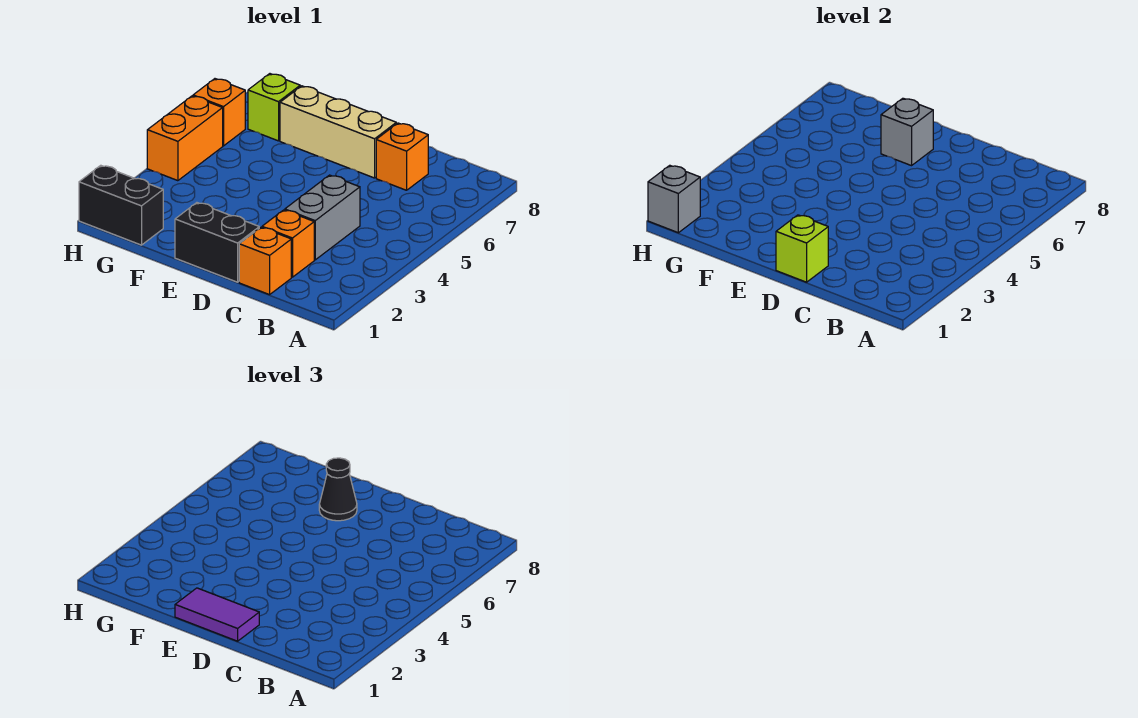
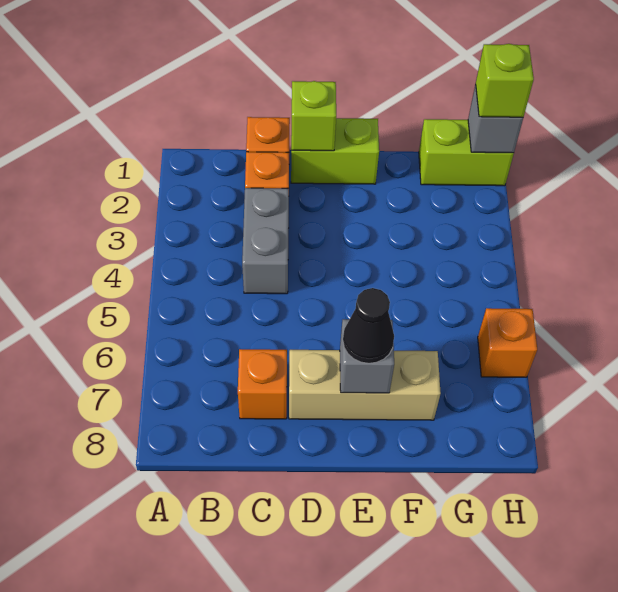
black 1x2 brick [175,203,259,282] -> lime 1x2 brick [291,118,379,184]
purple 1x2 tile [175,588,259,641] -> none
black 1x2 brick [79,165,163,245] -> lime 1x2 brick [419,119,514,186]
lime 1x1 brick [248,74,300,141] -> lime 1x1 brick moved to [476,44,534,117]
orange 1x2 brick [147,96,223,181] -> none

